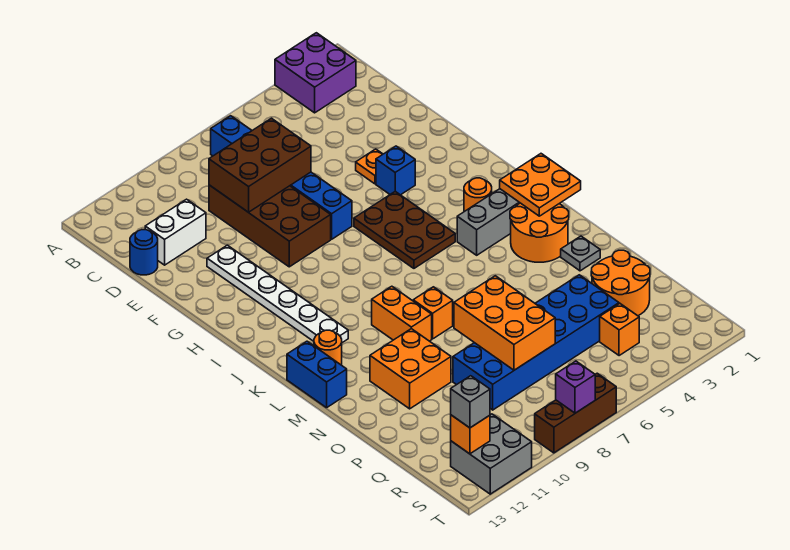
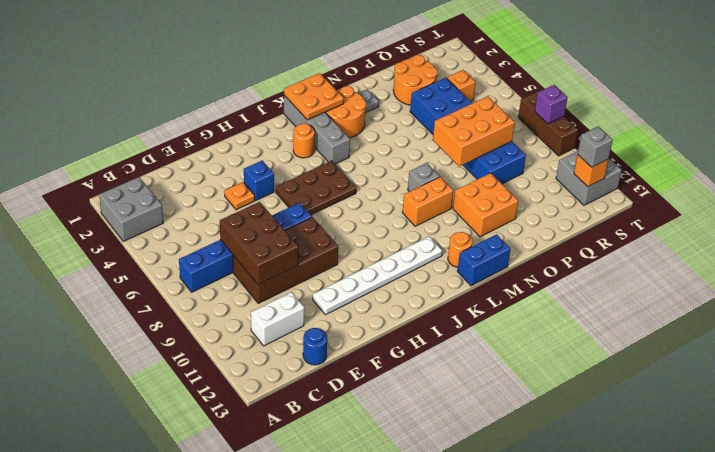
purple 2x2 brick [275,33,356,113] -> grey 2x2 brick [99,177,163,241]
white 1x2 brick [145,199,206,265] -> white 1x2 brick turned to [251,292,304,346]
orange 1x1 brick [413,287,453,339] -> grey 1x1 brick [408,163,440,192]

